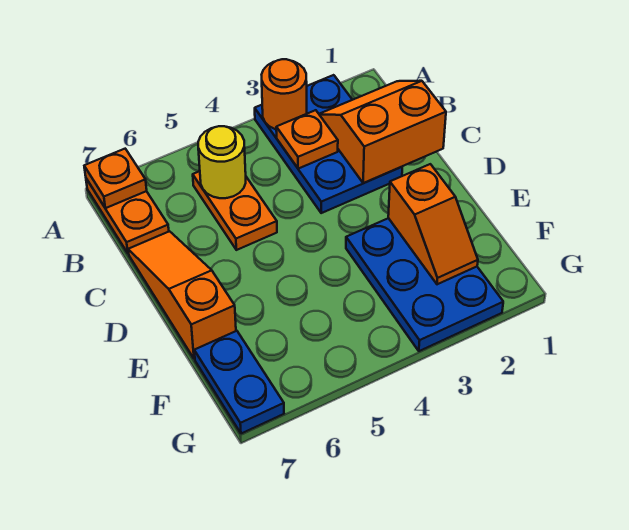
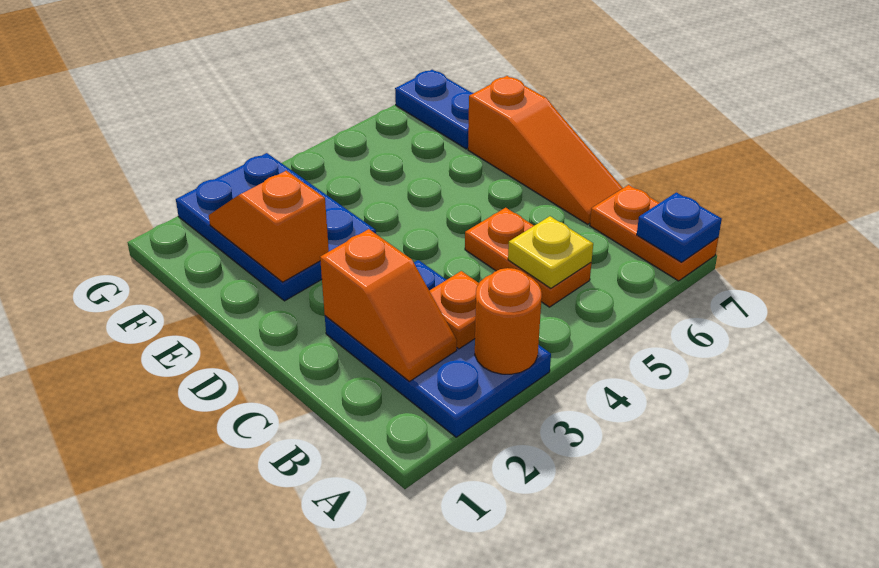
orange 1x1 plate [84,149,147,208] -> blue 1x1 plate [637,192,722,262]
orange 2x2 slope [319,81,446,183] -> orange 1x2 slope [320,229,457,381]
yellow 1x1 round brick [198,126,246,198] -> yellow 1x1 plate [508,216,593,288]

